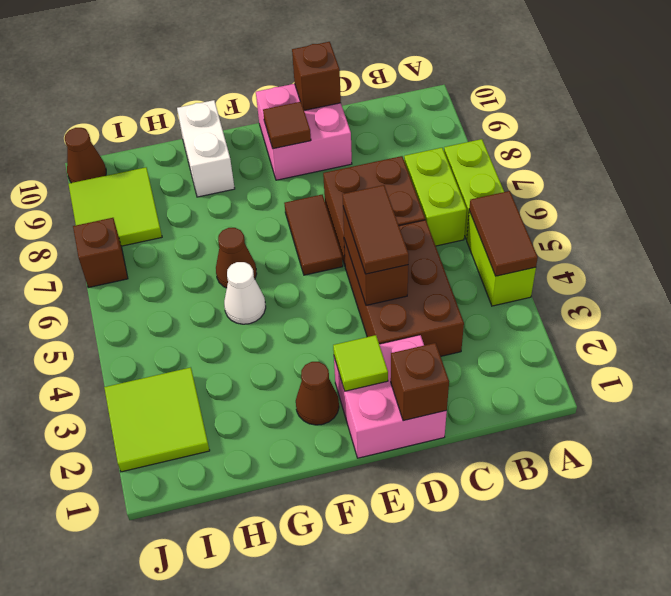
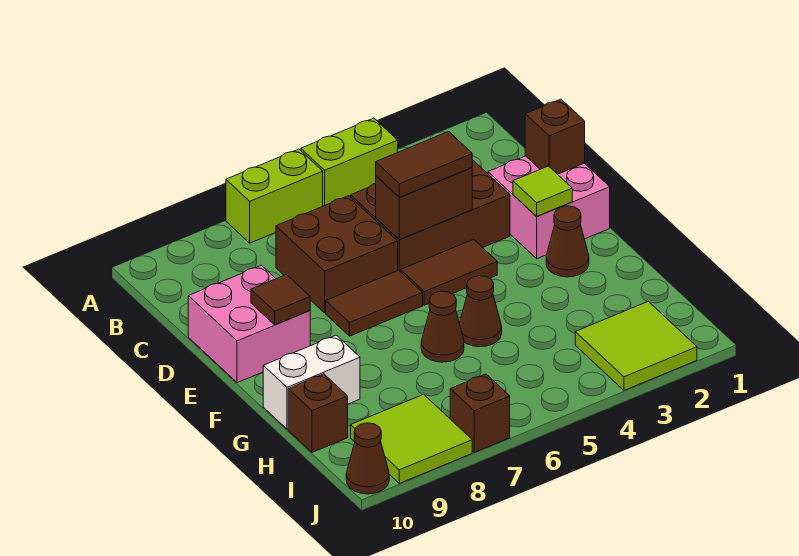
brown 1x2 tile [469,191,538,276] -> brown 1x2 tile moved to [401,239,497,305]
lime 1x2 brick [404,148,467,246] -> none
brown 1x1 brick [292,42,341,110] -> brown 1x1 brick moved to [288,374,348,452]
white 1x1 cone [224,262,266,324] -> brown 1x1 cone [459,276,502,347]

